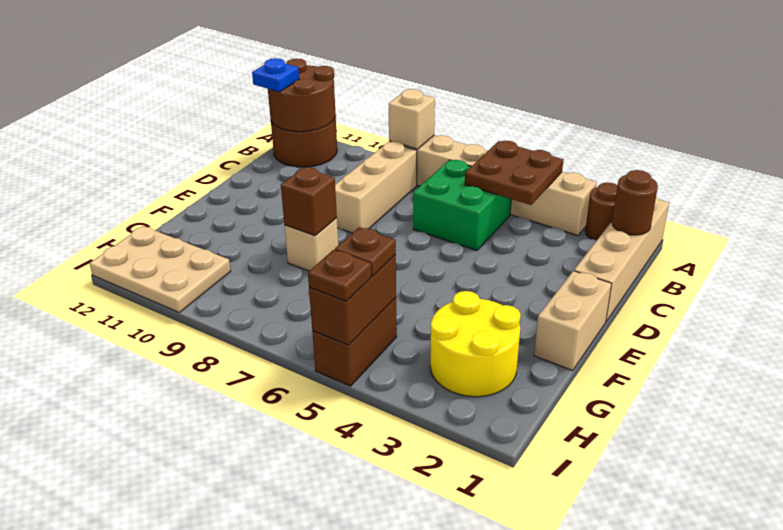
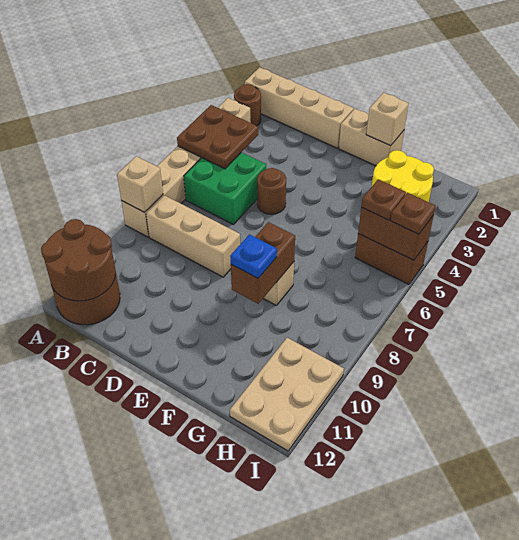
brown 1x1 round brick [612,170,658,235] -> brown 1x1 round brick moved to [257,168,286,214]
blue 1x1 plate [252,58,299,92] -> blue 1x1 plate moved to [230,234,277,278]
none -> tan 1x1 brick [366,93,408,146]
brown 1x1 brick [281,167,337,236] -> brown 1x2 brick [231,222,295,304]

